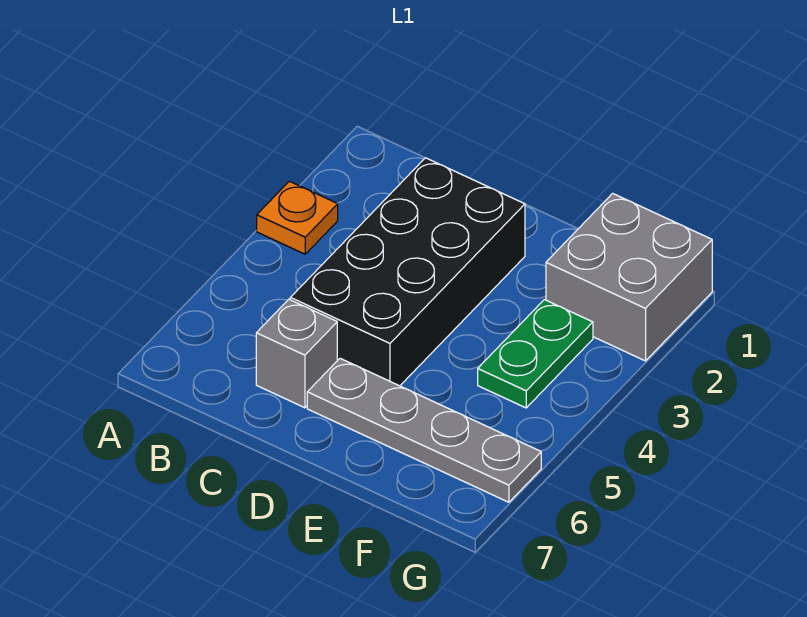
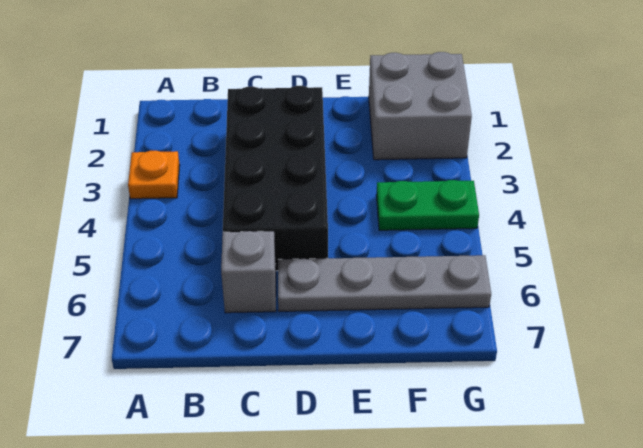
green 1x2 plate [478,300,593,408] -> green 1x2 plate turned to [376,180,479,230]

